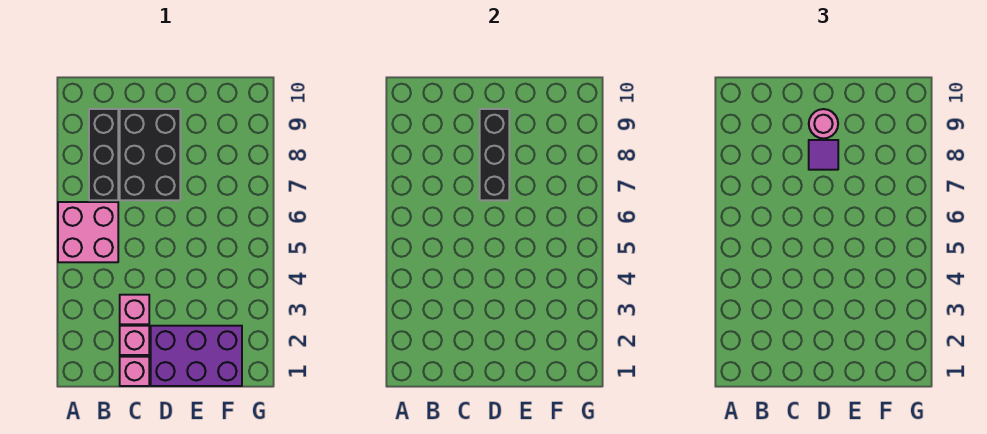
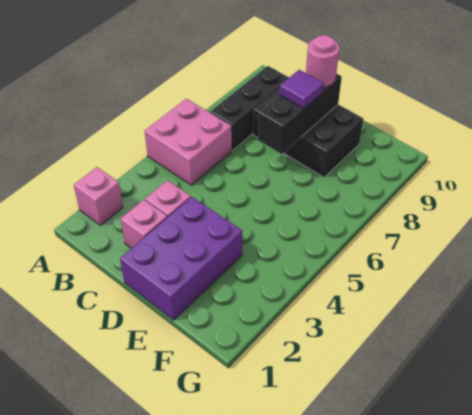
pink 1x1 brick [120,357,149,386] -> pink 1x1 brick moved to [74,167,123,225]
black 2x3 brick [120,109,180,200] -> black 2x3 brick turned to [253,88,363,177]
purple 2x3 brick [151,326,242,386] -> purple 2x3 brick turned to [120,197,243,320]

